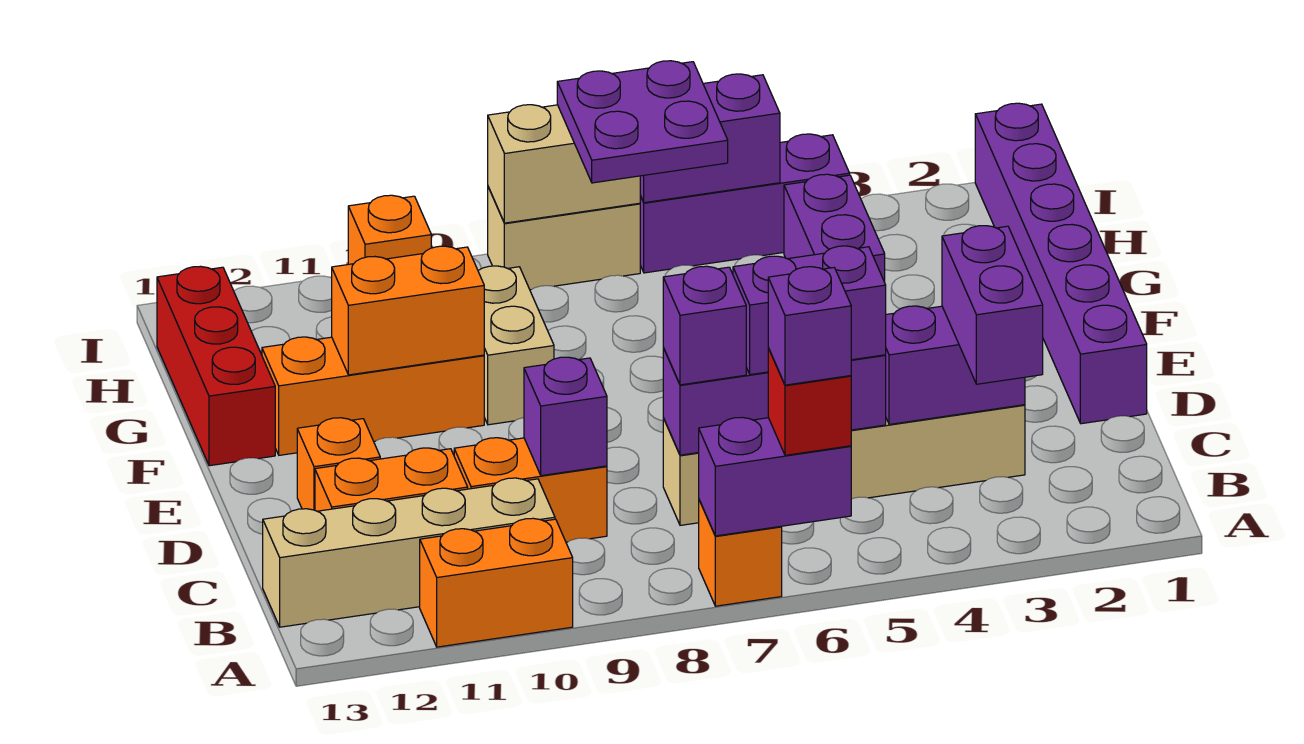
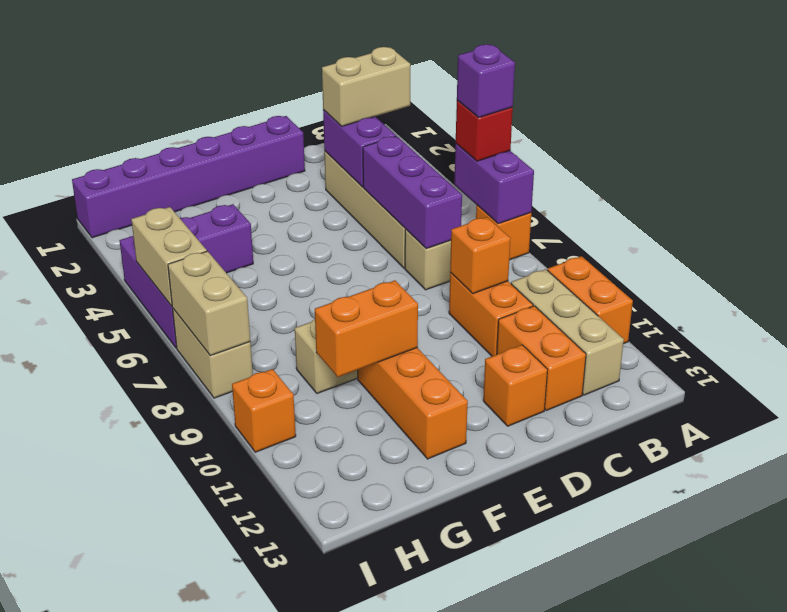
purple 1x2 brick [942,226,1043,384] -> tan 1x2 brick [322,47,410,126]
tan 1x4 brick [263,478,555,627] -> tan 1x3 brick [511,269,624,395]
purple 1x2 brick [733,246,886,375] -> none
purple 1x1 brick [663,266,746,385] -> none
purple 1x1 brick [524,357,607,476] -> orange 1x1 brick [450,217,511,294]
orange 1x2 brick [332,246,484,375] -> orange 1x2 brick turned to [315,280,418,377]
red 1x3 brick [157,266,275,466] -> none
purple 2x2 plate [557,61,728,183] -> none
purple 1x2 brick [640,74,780,203] -> tan 1x2 brick [131,207,207,306]

